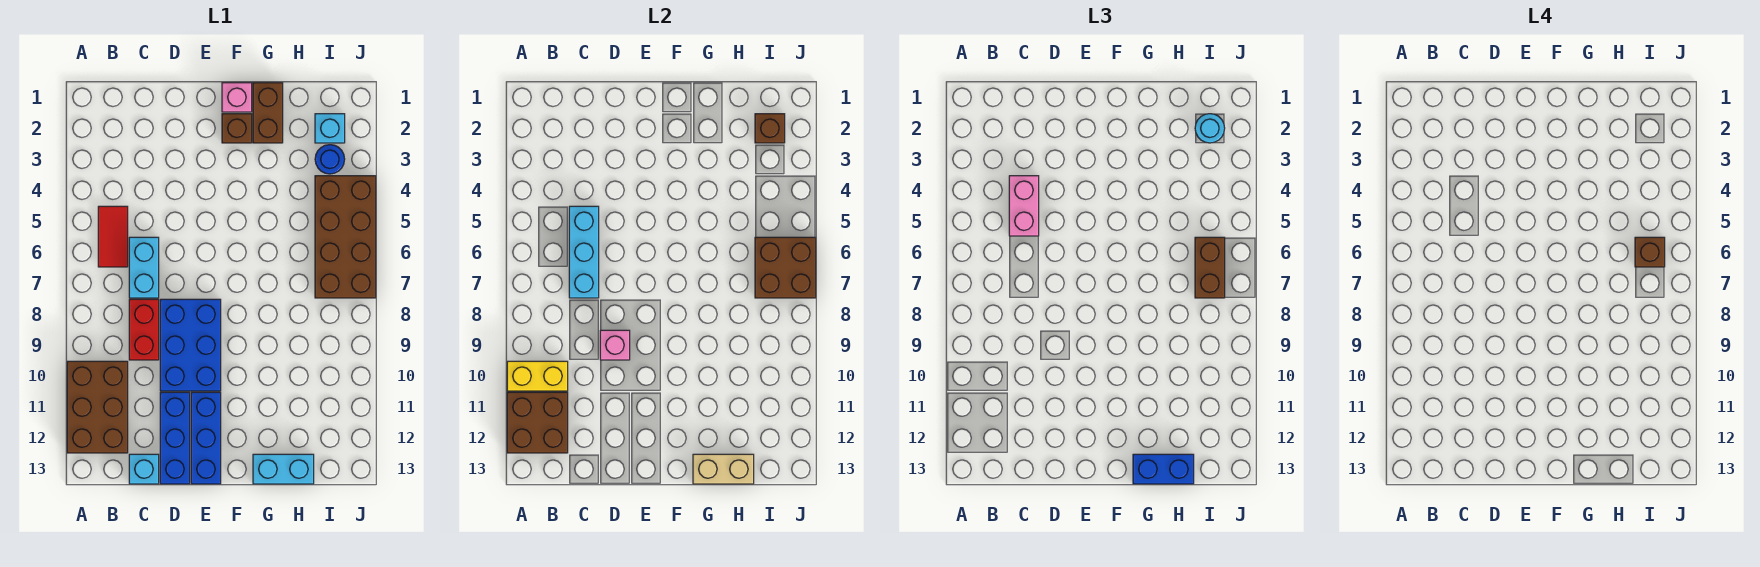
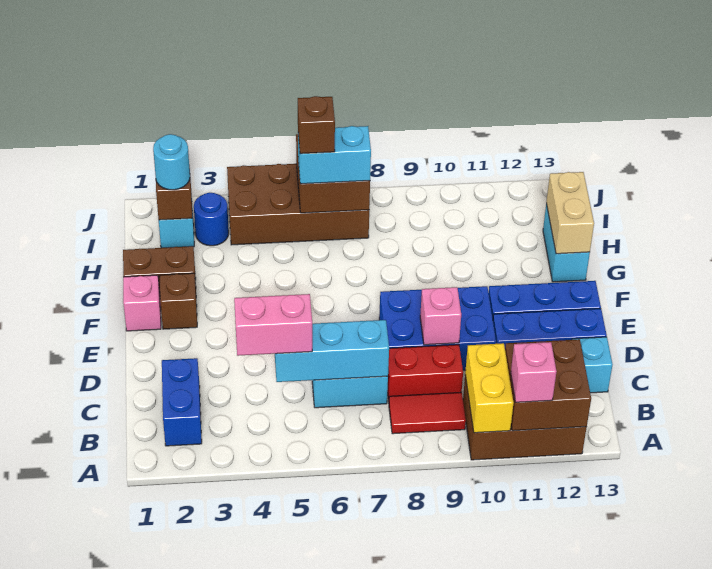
none -> pink 1x1 brick [511,342,557,402]
red 1x2 tile [98,206,128,267] -> red 1x2 tile moved to [389,392,466,434]
blue 1x2 brick [1133,454,1194,484] -> blue 1x2 brick moved to [162,358,202,446]
brown 1x2 brick [1195,237,1225,298] -> cyan 1x2 brick [298,126,371,184]

